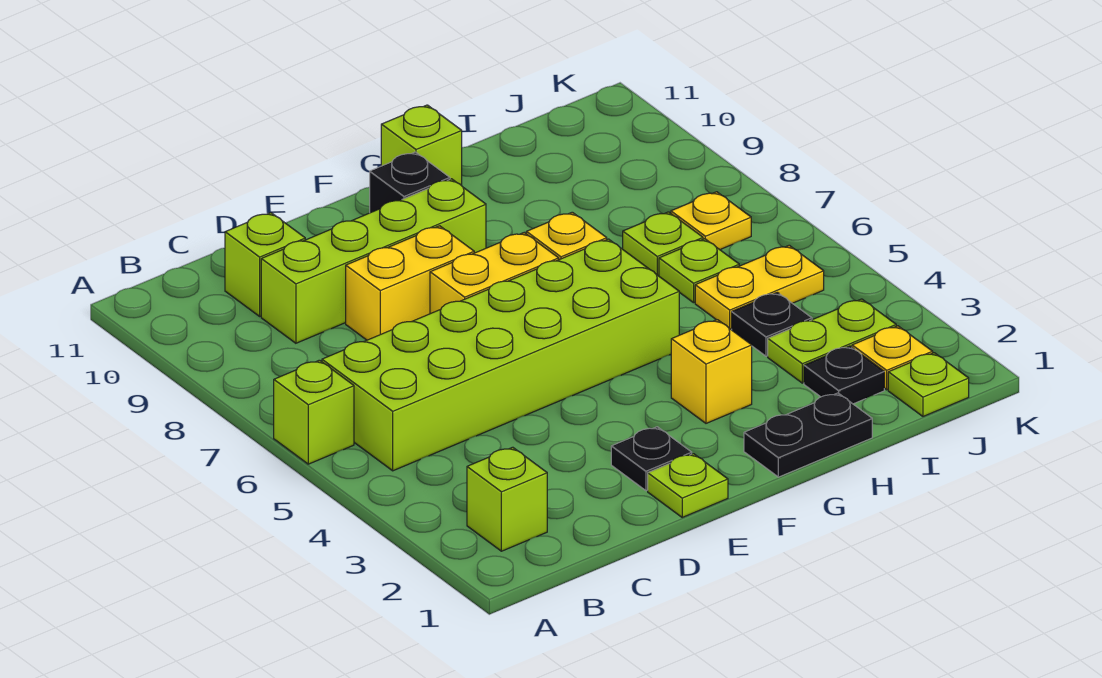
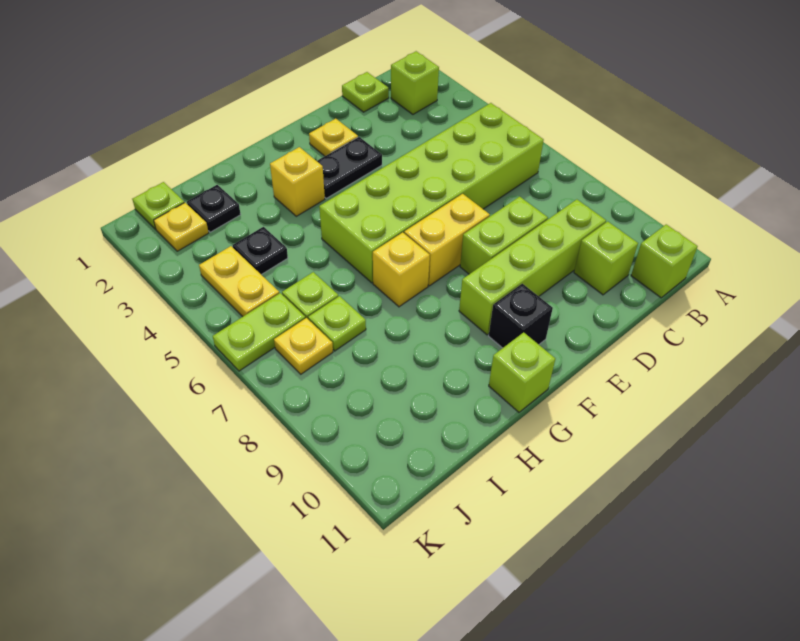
lime 1x1 brick [274,360,354,464] -> lime 1x1 brick moved to [631,224,698,298]
yellow 1x2 brick [346,226,474,340] -> lime 1x2 brick [460,197,548,274]
lime 1x1 plate [648,454,728,517] -> lime 1x1 plate moved to [342,72,389,112]
black 1x1 plate [611,427,692,491] -> yellow 1x1 plate [309,119,358,156]
black 1x2 plate [744,393,872,477] -> black 1x2 plate moved to [317,137,382,198]
lime 1x2 plate [768,299,896,383] -> lime 1x2 plate moved to [213,293,305,371]
yellow 1x2 plate [695,245,824,329] -> yellow 1x2 plate turned to [199,246,279,317]

